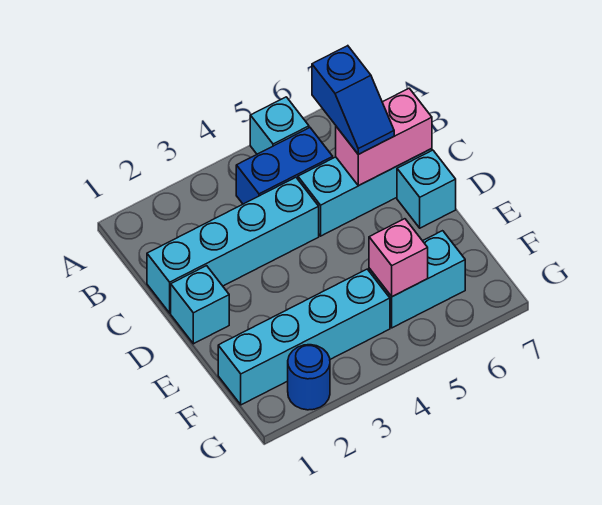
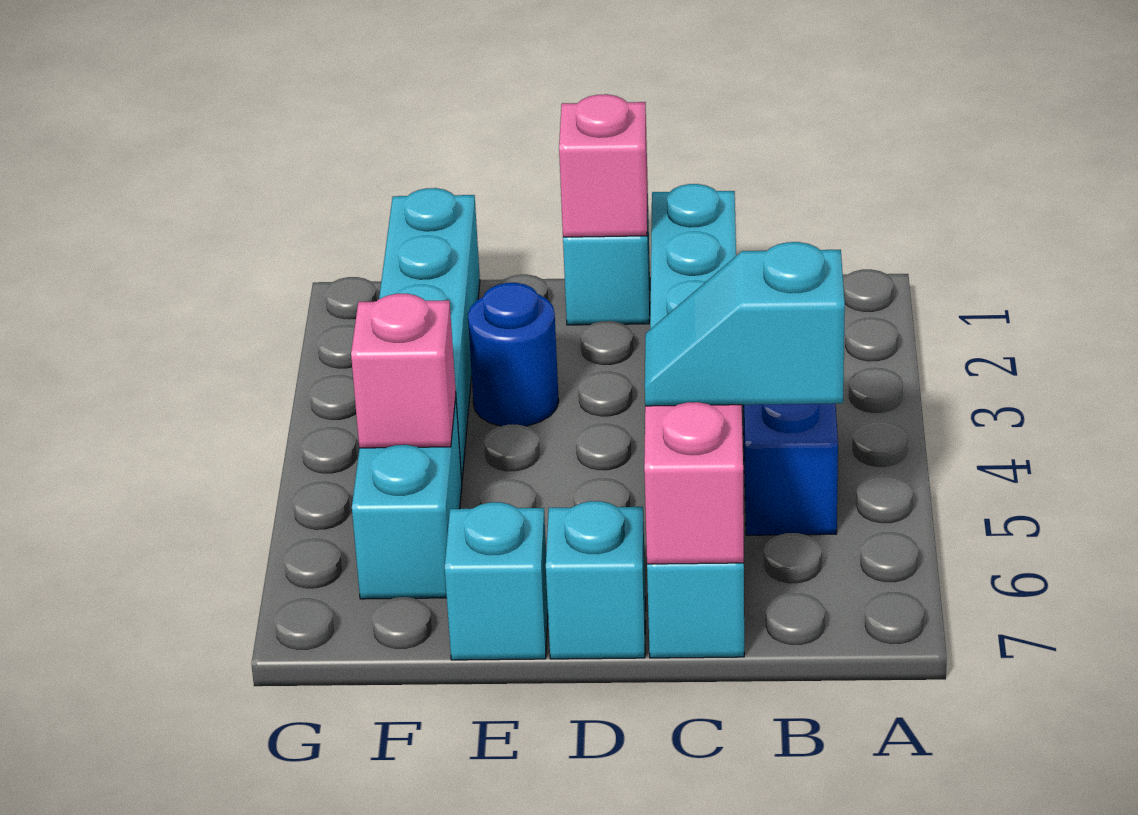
cyan 1x1 brick [250,97,309,154] -> cyan 1x1 brick moved to [445,502,548,660]
blue 1x2 slope [312,46,394,154] -> cyan 1x2 slope [645,242,845,406]
none -> pink 1x1 brick [559,94,648,237]
blue 1x1 round brick [288,345,330,410] -> blue 1x1 round brick moved to [468,283,559,426]

